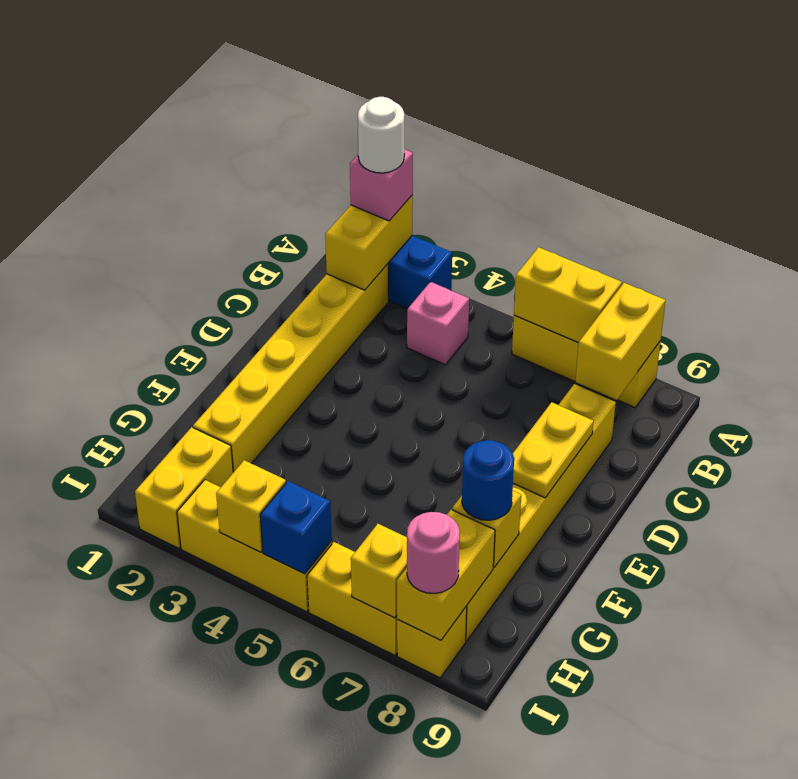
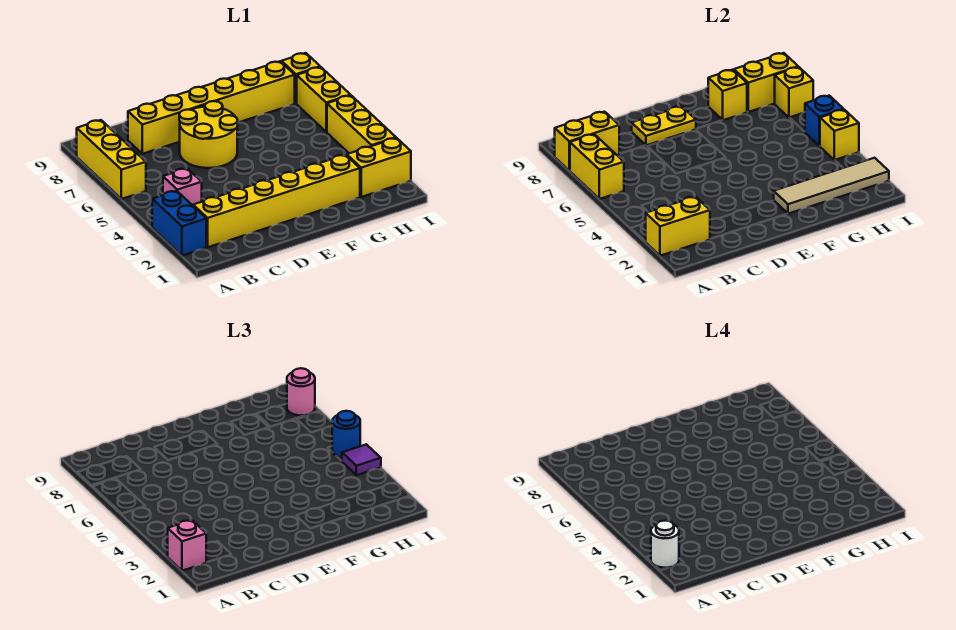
none -> yellow 2x2 round brick [179,101,238,168]
none -> tan 1x4 tile [774,158,889,214]
blue 1x1 round brick [462,440,514,520] -> blue 1x1 round brick moved to [332,411,360,458]
none -> purple 1x1 tile [342,444,381,475]

